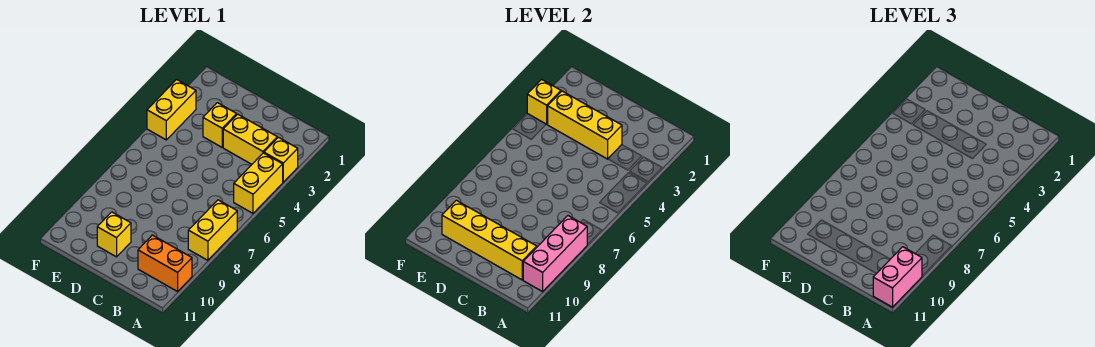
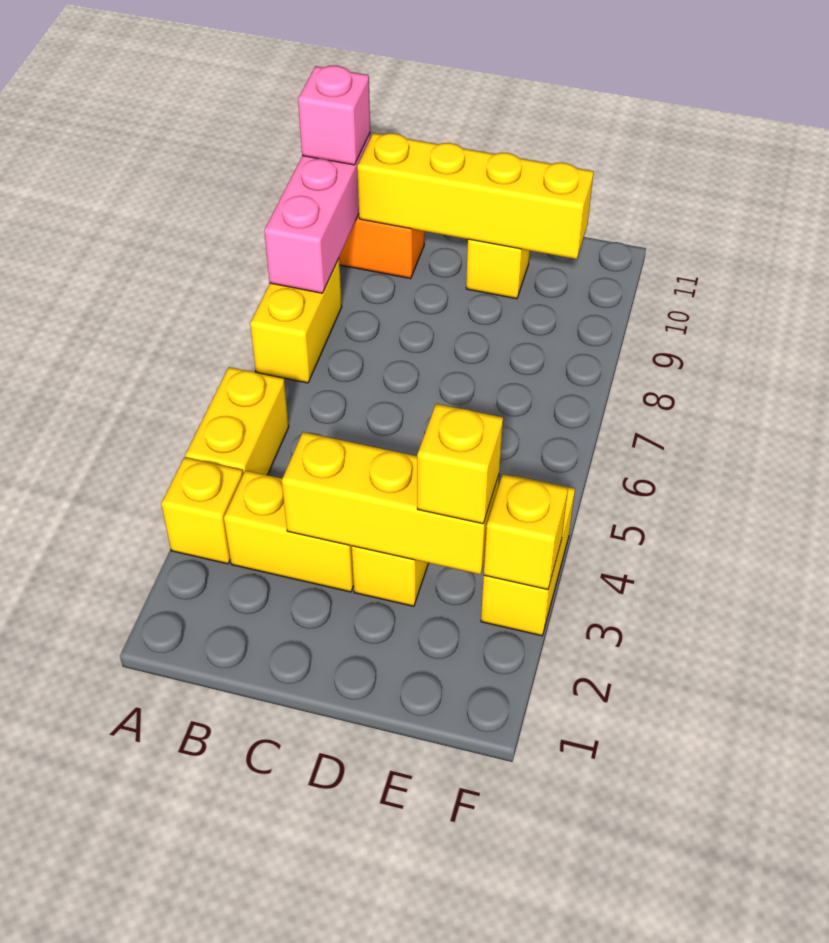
pink 1x2 brick [873,247,922,307] -> pink 1x1 brick [298,66,370,165]
none -> yellow 1x1 brick [417,404,503,524]

